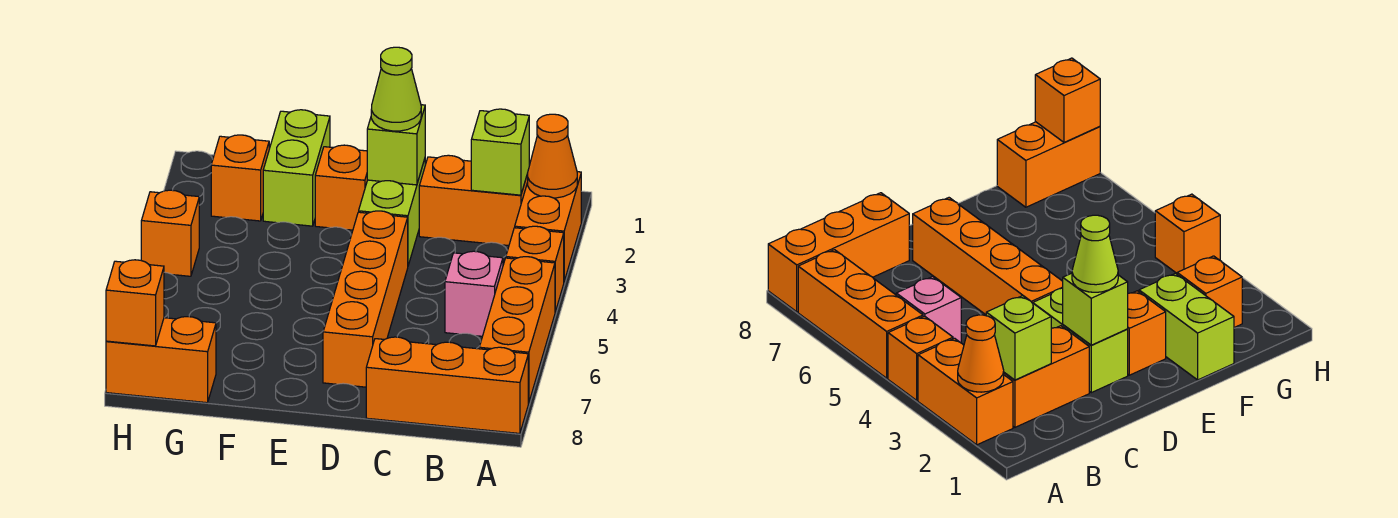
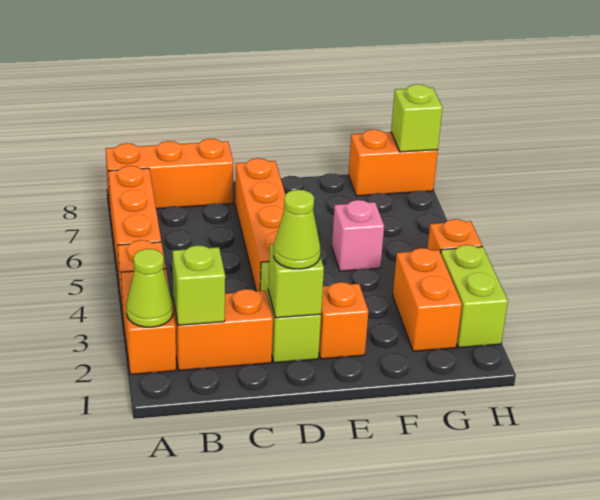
orange 1x1 cone [527,114,577,198] -> lime 1x1 cone [126,249,173,327]
pink 1x1 brick [445,251,503,336] -> pink 1x1 brick moved to [332,200,384,271]
lime 1x2 brick [263,110,330,226] -> lime 1x2 brick moved to [441,245,508,348]
orange 1x1 brick [211,135,269,221] -> orange 1x2 brick [393,248,462,351]
orange 1x1 brick [106,260,164,346] -> lime 1x1 brick [391,84,443,152]

